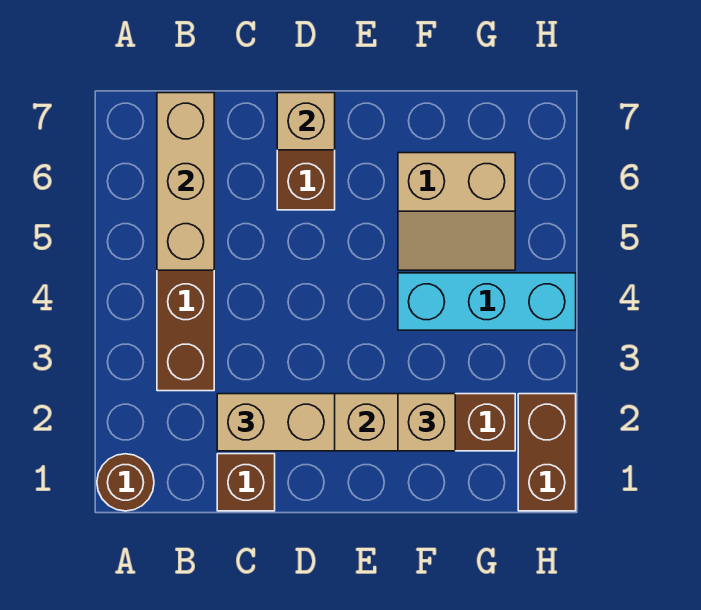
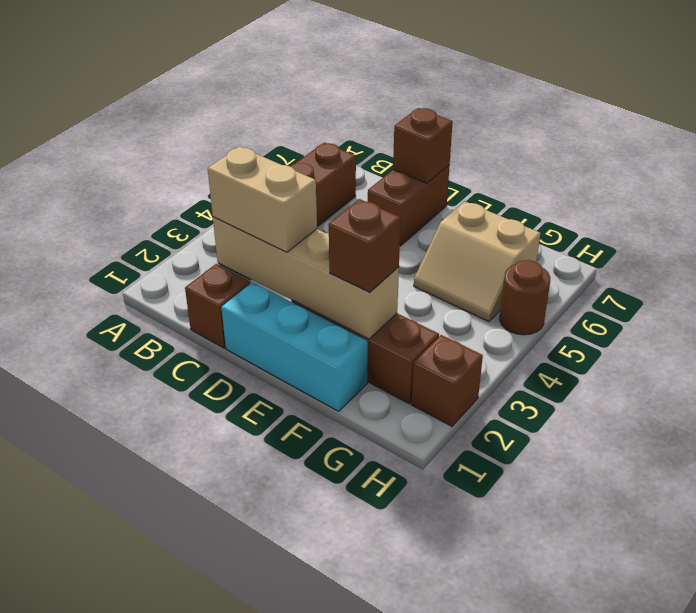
brown 1x1 round brick [97,454,154,511] -> brown 1x1 round brick moved to [499,260,550,335]
tan 1x3 brick [157,93,214,270] -> none
tan 1x1 brick [277,93,335,150] -> brown 1x1 brick [393,108,453,183]
tan 1x1 brick [398,394,455,451] -> brown 1x1 brick [329,199,401,292]
cyan 1x3 brick [398,273,576,330] -> cyan 1x3 brick moved to [221,282,368,411]
brown 1x2 brick [518,394,576,511] -> brown 1x1 brick [412,335,483,426]

